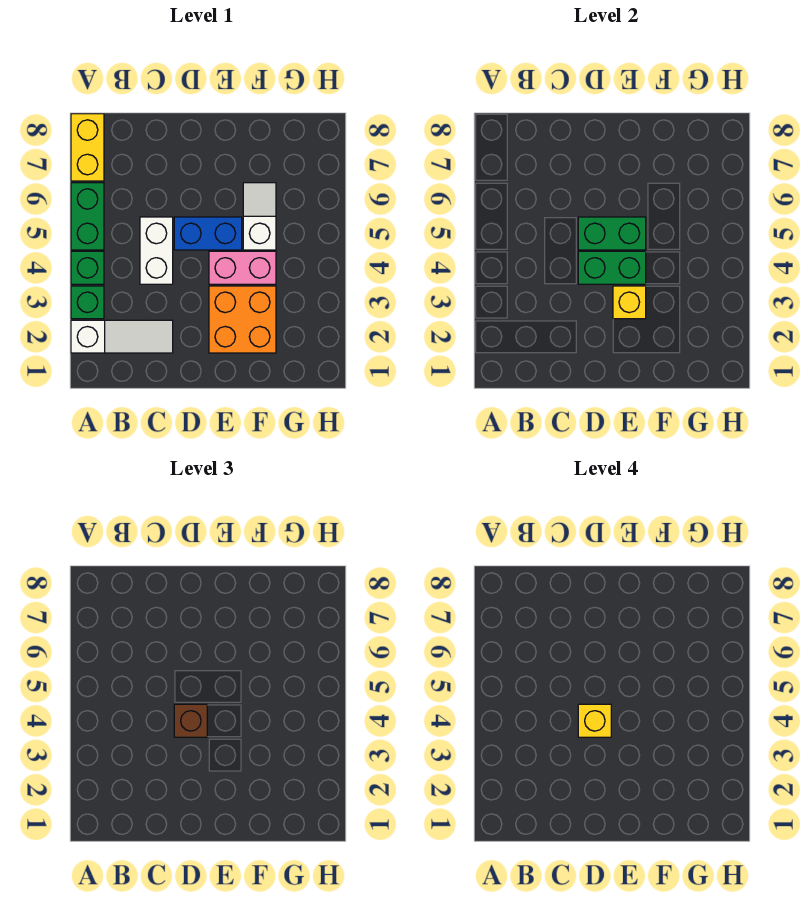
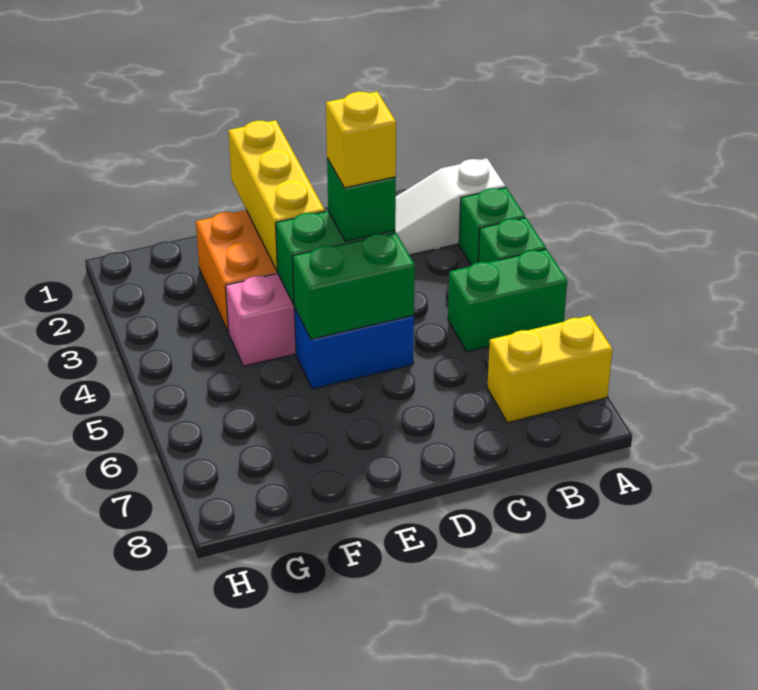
green 1x2 brick [71,183,104,250] -> green 1x2 brick turned to [448,249,567,352]
yellow 1x2 brick [71,114,104,181] -> yellow 1x2 brick turned to [487,315,612,423]
white 1x2 brick [140,217,173,284] -> none
brown 1x1 brick [174,704,207,737] -> green 1x1 brick [327,158,396,241]
yellow 1x1 brick [613,286,646,319] -> yellow 1x3 brick [228,120,325,271]
white 1x2 slope [243,183,276,250] -> none

